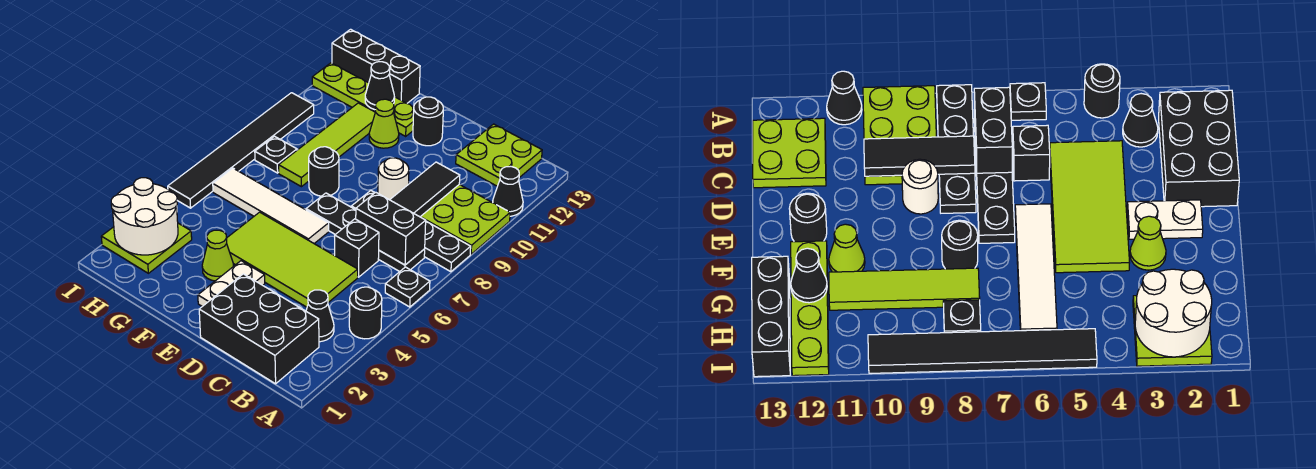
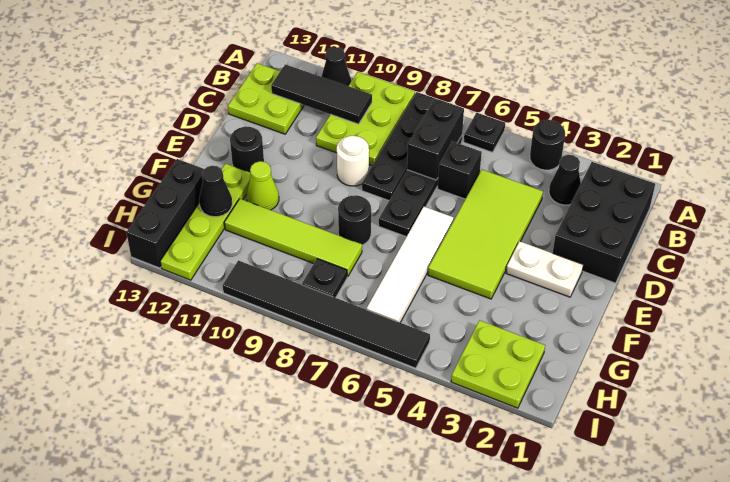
black 1x3 tile [390,162,460,217] -> black 1x3 tile moved to [271,64,372,124]
lime 1x1 cone [202,230,233,281] -> none
white 2x2 round brick [111,178,178,255] -> none

